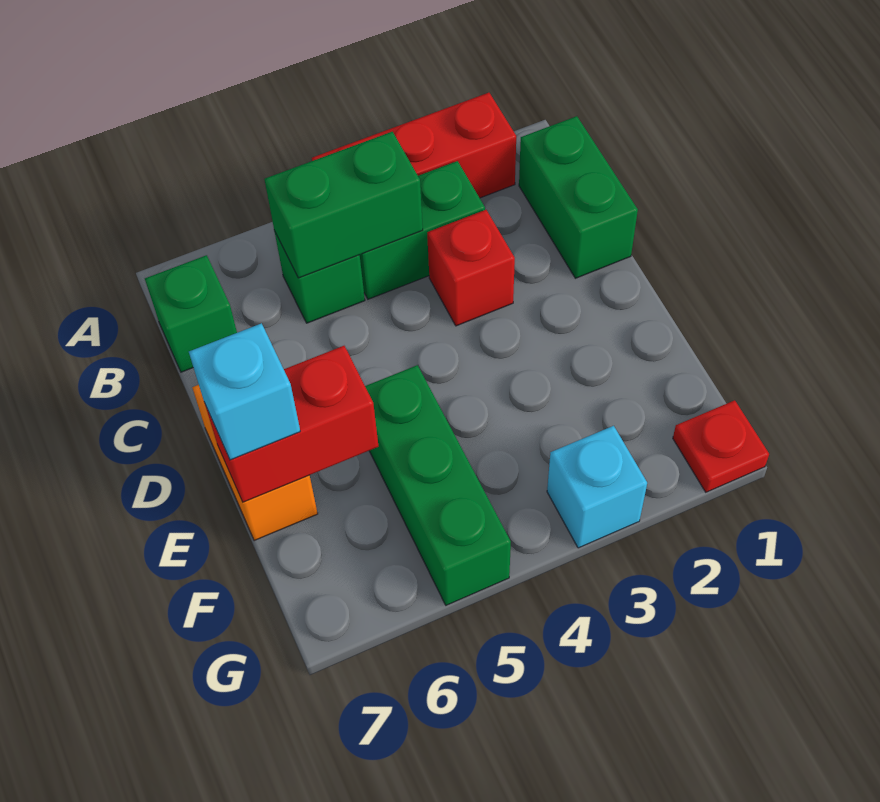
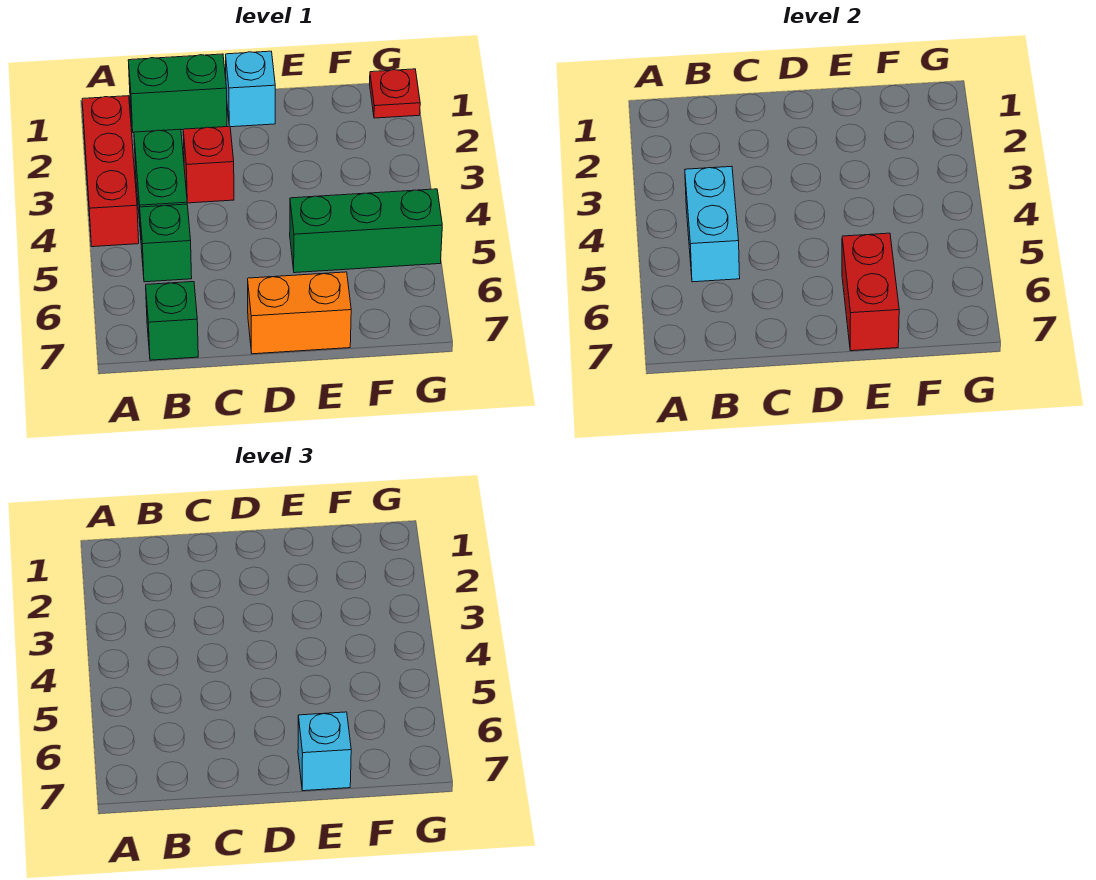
green 1x2 brick [264,132,423,278] -> cyan 1x2 brick [685,166,740,282]
cyan 1x1 brick [547,426,647,548] -> cyan 1x1 brick moved to [226,51,275,127]

